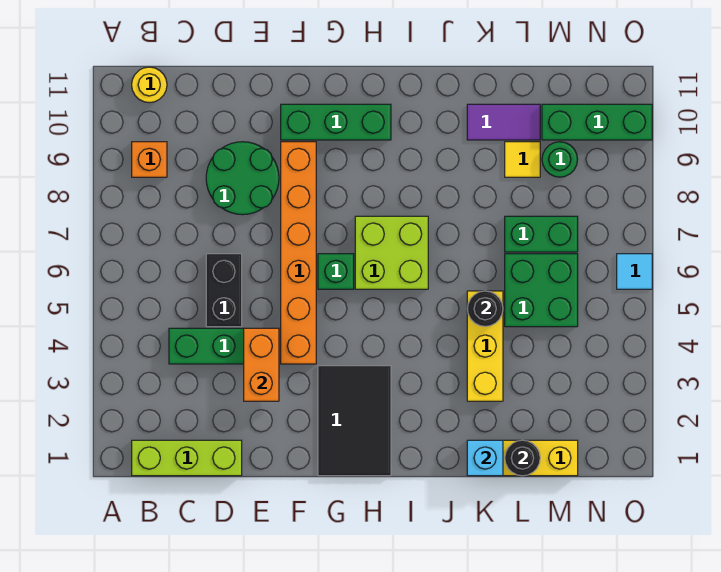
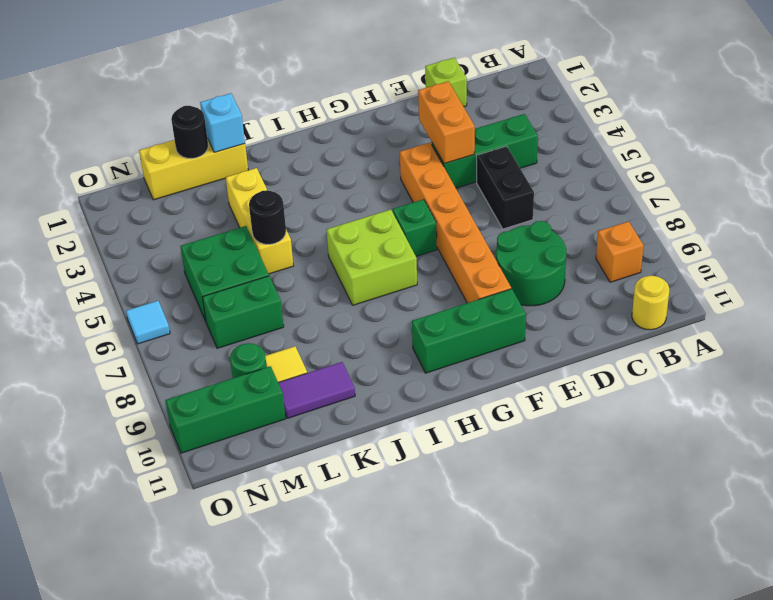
lime 1x3 brick [132,440,242,476] -> lime 1x1 brick [425,58,467,107]
black 2x3 tile [318,366,391,476] -> none

